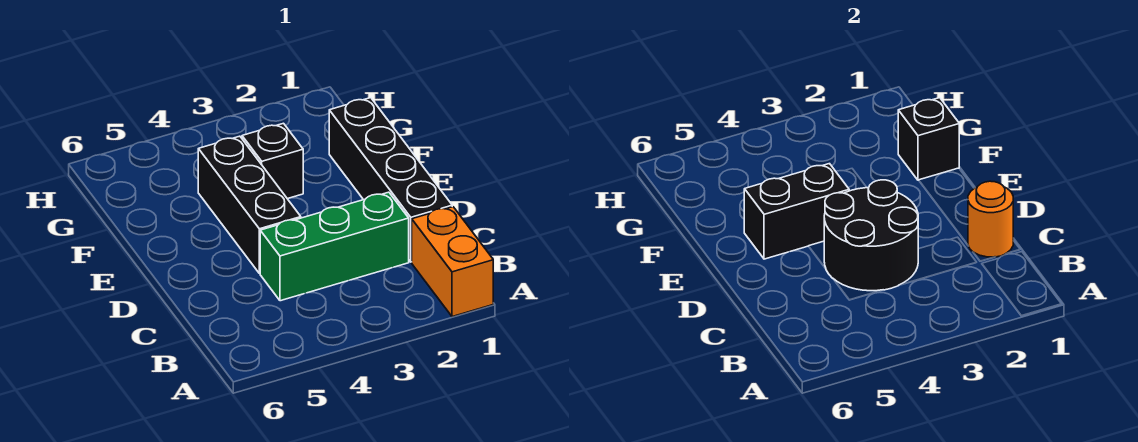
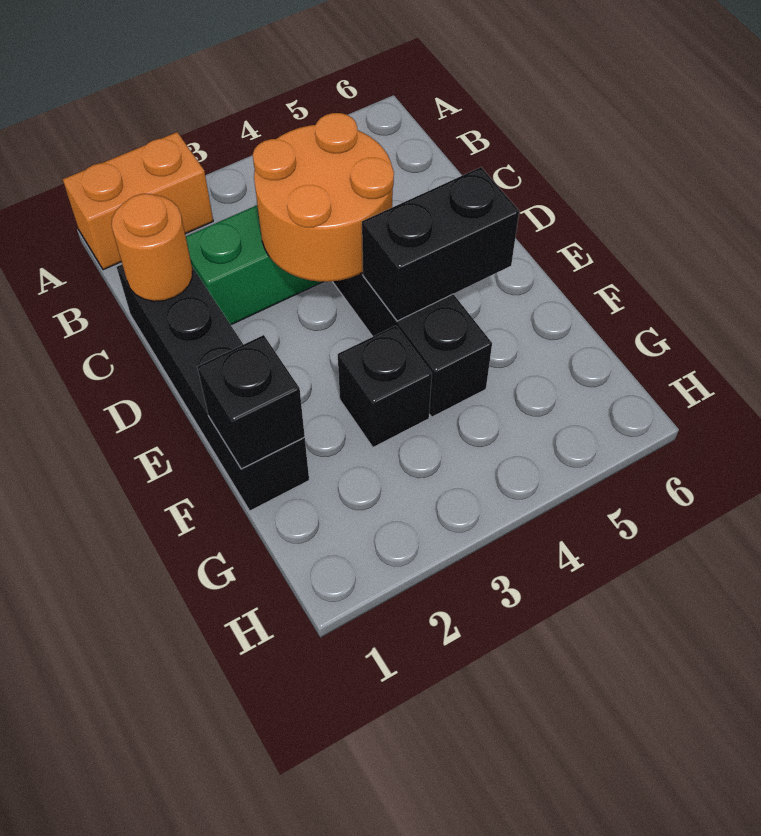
orange 1x2 brick [412,207,493,317] -> orange 1x2 brick turned to [63,132,213,270]
black 2x2 round brick [824,180,918,291] -> orange 2x2 round brick [253,113,394,282]

